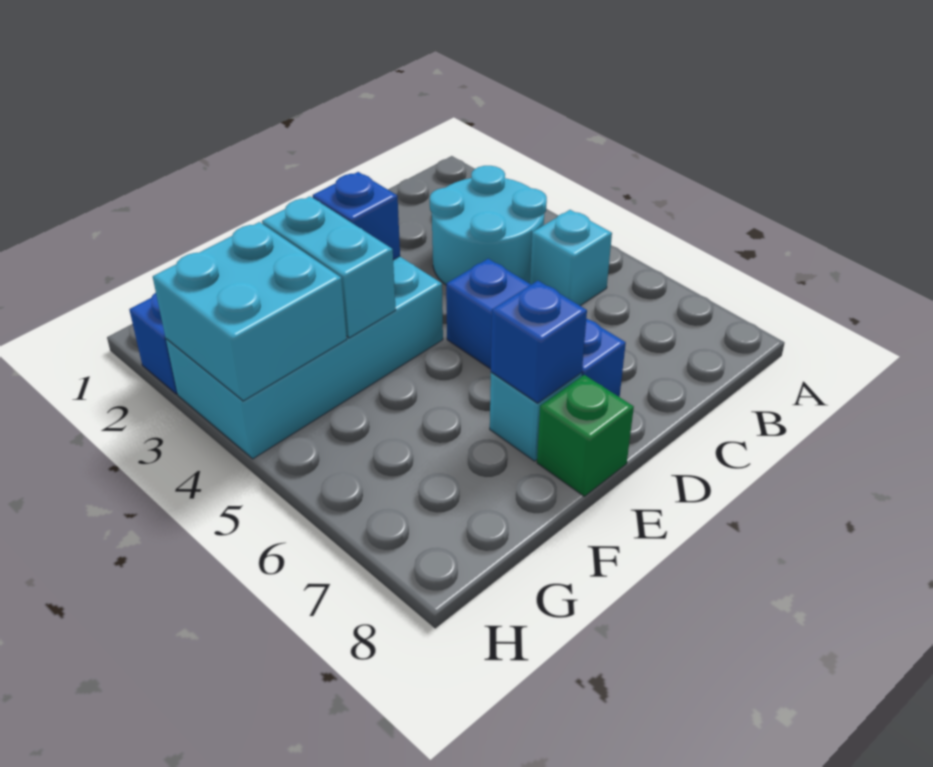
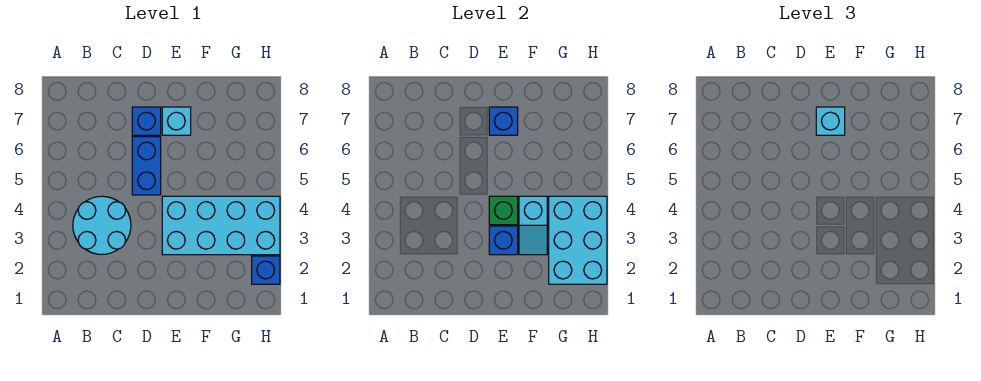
cyan 1x1 brick [530,210,612,306] -> cyan 1x1 brick moved to [816,107,845,135]
green 1x1 brick [537,375,634,496] -> green 1x1 brick moved to [489,196,518,225]
cyan 1x2 brick [262,196,396,338] -> cyan 1x2 slope [519,196,547,255]
cyan 2x2 brick [153,222,347,401] -> cyan 2x3 brick [549,196,607,284]

